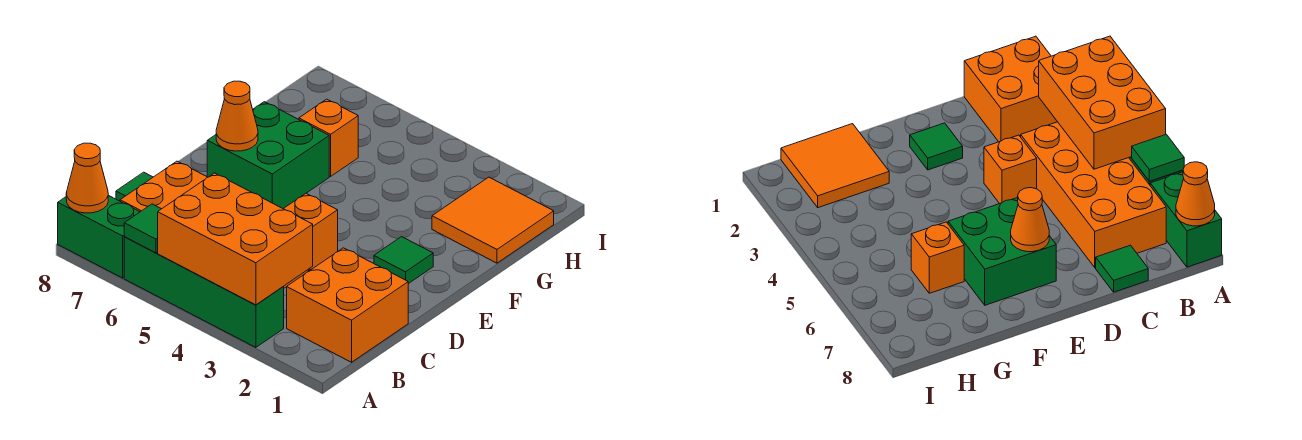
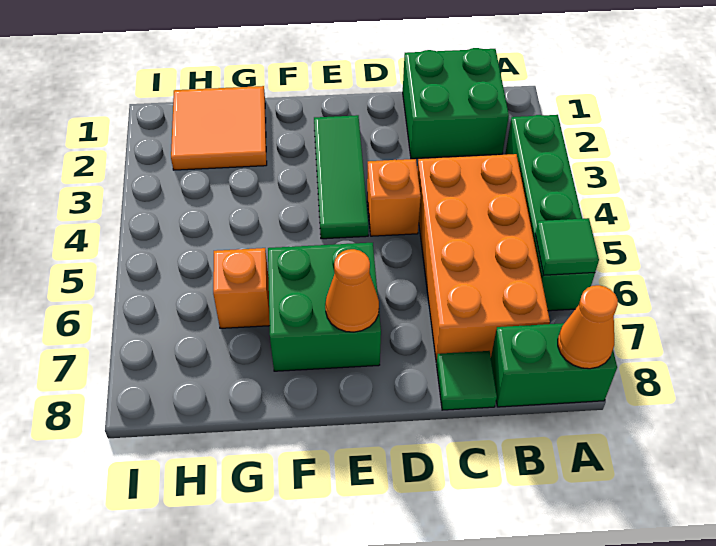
orange 2x3 brick [158,173,313,305] -> none
green 1x2 brick [58,195,139,278] -> green 1x2 brick turned to [491,323,617,407]
orange 2x2 brick [287,248,408,362] -> green 2x2 brick [403,48,509,159]
green 1x1 tile [374,237,433,284] -> green 1x3 tile [314,115,368,239]

